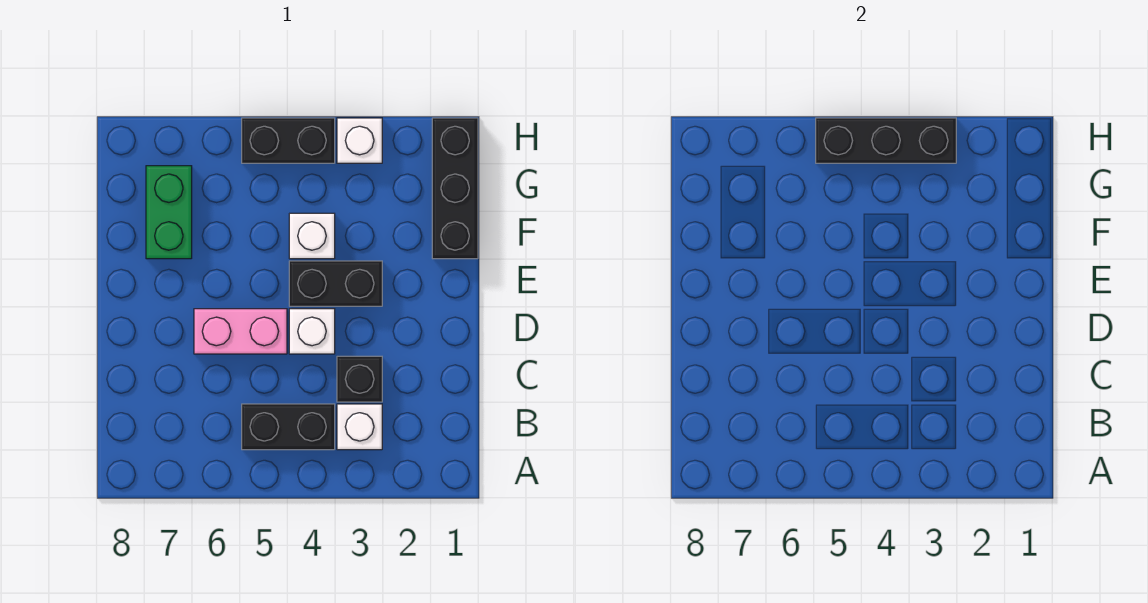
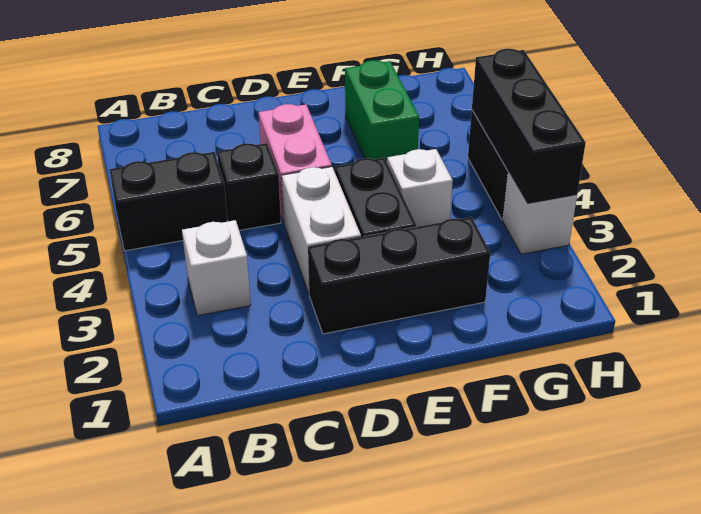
black 1x2 brick [242,404,335,450] -> black 1x2 brick turned to [109,152,228,251]
black 1x1 brick [337,356,382,402] -> black 1x1 brick moved to [217,143,281,231]
white 1x1 brick [289,309,335,354] -> white 1x2 brick [282,167,361,293]
black 1x3 brick [432,118,478,259] -> black 1x3 brick moved to [308,217,490,334]
green 1x2 brick [146,166,192,259] -> green 1x2 brick turned to [345,60,419,161]

